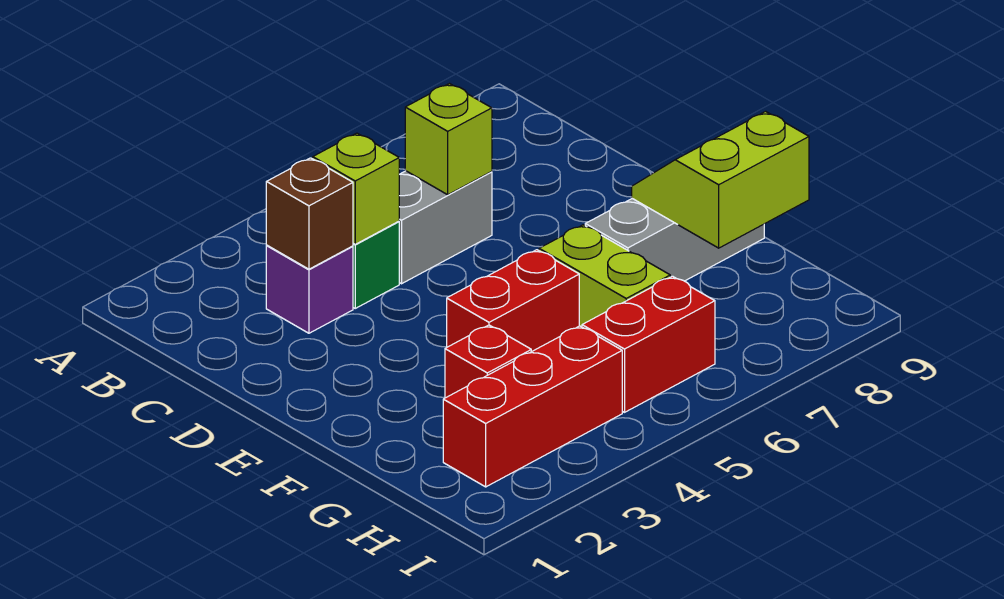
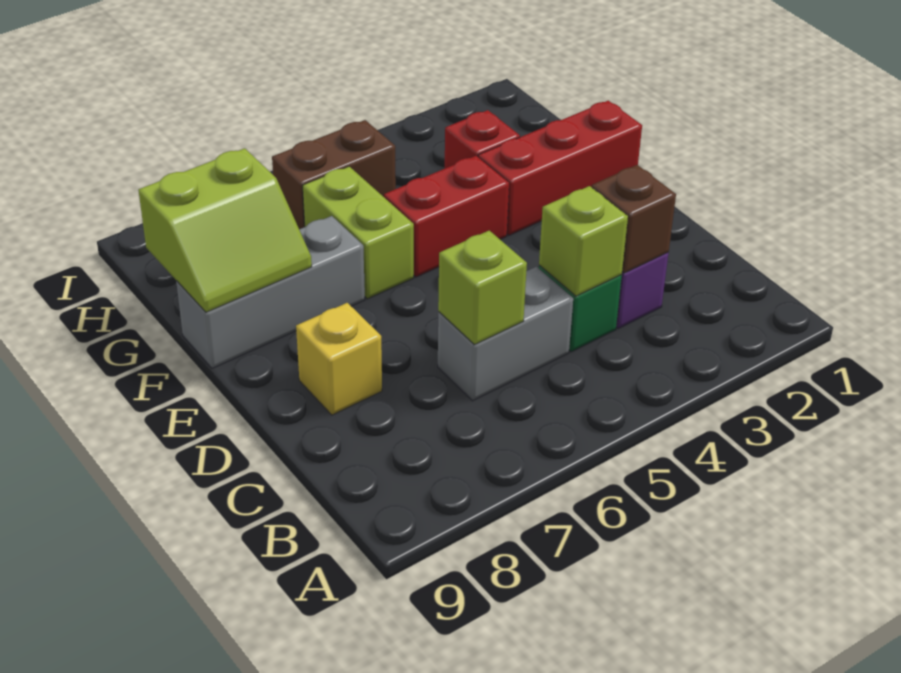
none -> yellow 1x1 brick [296,303,382,415]
red 1x3 brick [443,326,622,487] -> red 1x3 brick moved to [478,100,642,235]
red 1x2 brick [582,276,715,412] -> brown 1x2 brick [272,120,396,229]

